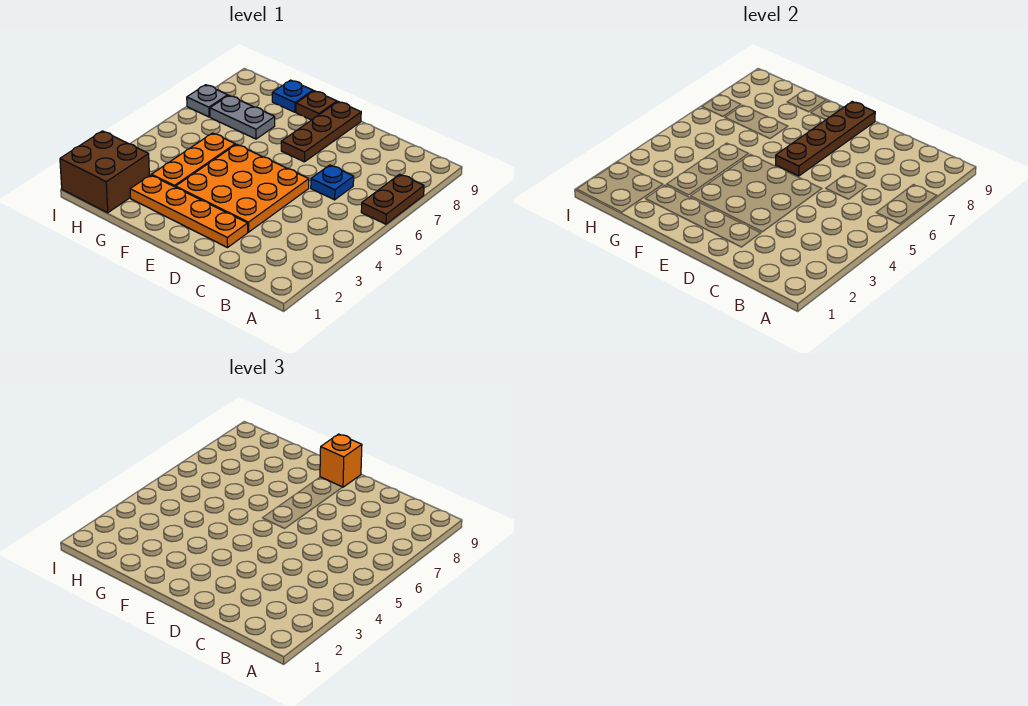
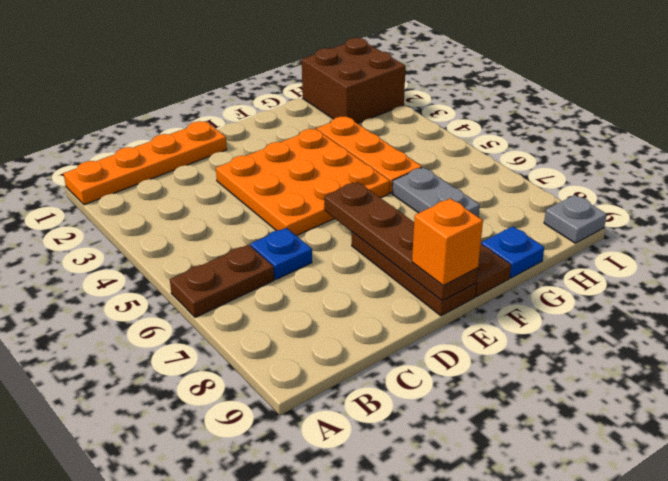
brown 1x2 plate [361,174,424,224] -> brown 1x2 plate turned to [170,245,274,317]
orange 1x4 plate [130,175,248,248] -> orange 1x4 plate moved to [63,121,227,205]
grey 1x2 plate [210,95,275,139] -> grey 1x2 plate turned to [392,167,480,217]
grey 1x1 plate [187,85,228,117] -> grey 1x1 plate moved to [544,195,607,243]

